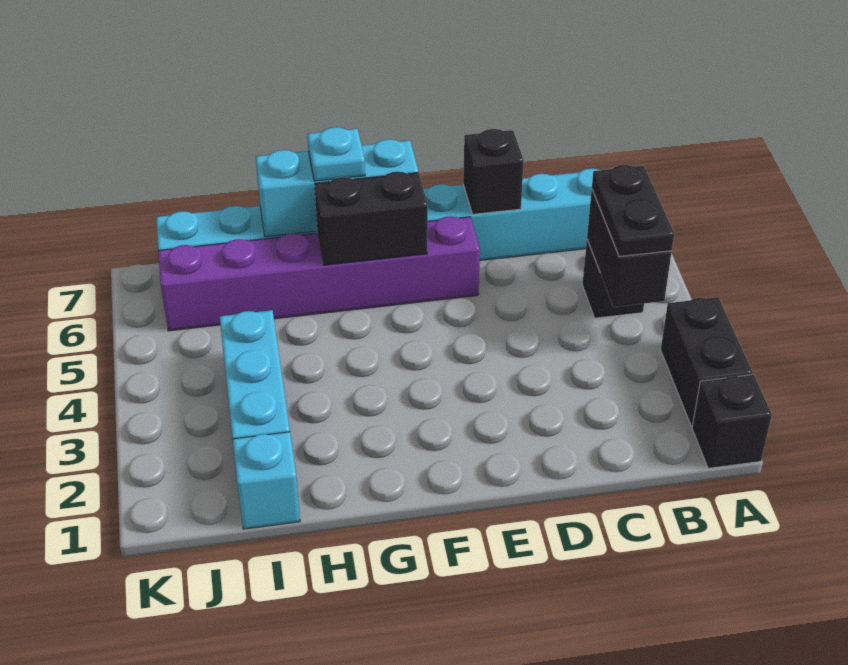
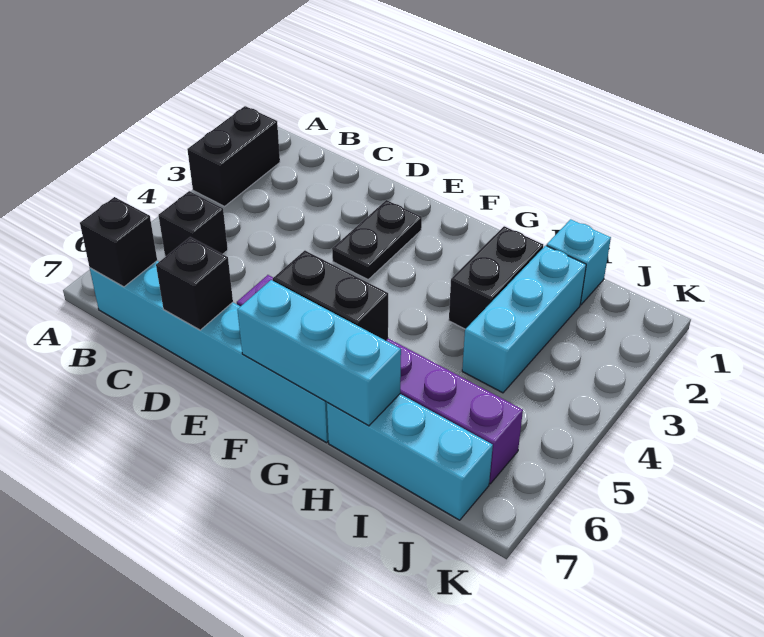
black 1x1 brick [692,375,772,468] -> black 1x1 brick moved to [80,197,157,287]
black 1x2 brick [587,190,672,307] -> black 1x2 brick moved to [449,226,543,329]
black 1x2 plate [592,165,674,257] -> black 1x2 plate moved to [332,200,422,279]
cyan 1x1 plate [307,127,365,181] -> none

